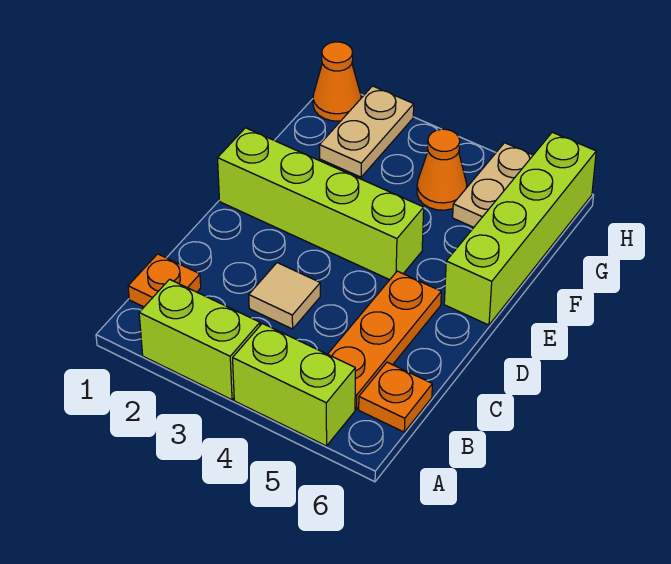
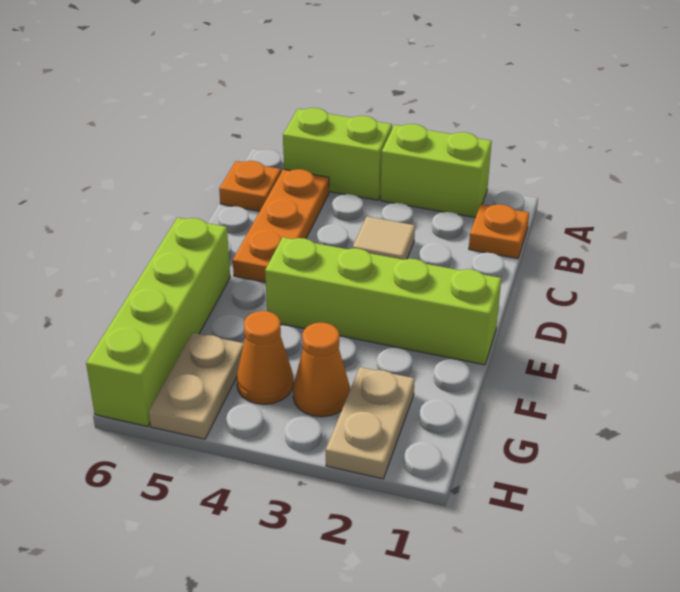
orange 1x1 cone [313,42,361,121] -> orange 1x1 cone moved to [293,323,350,417]

